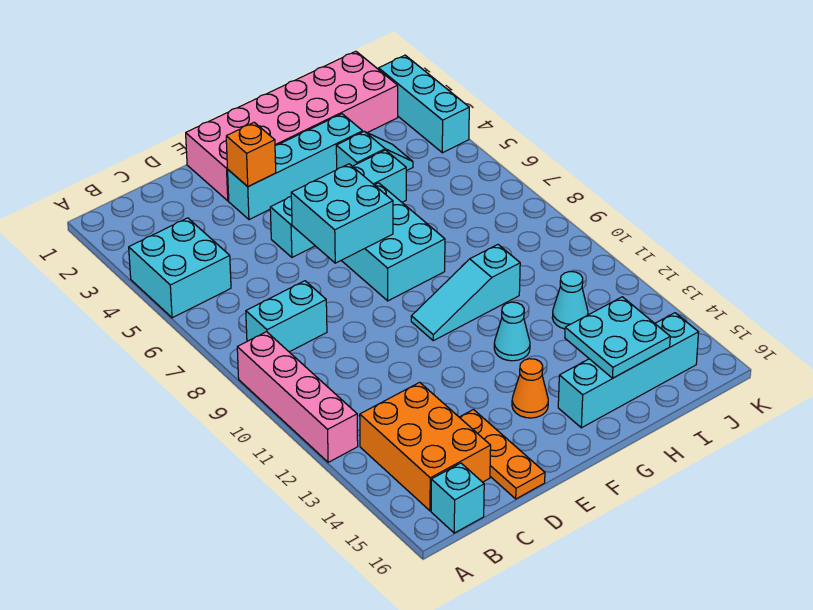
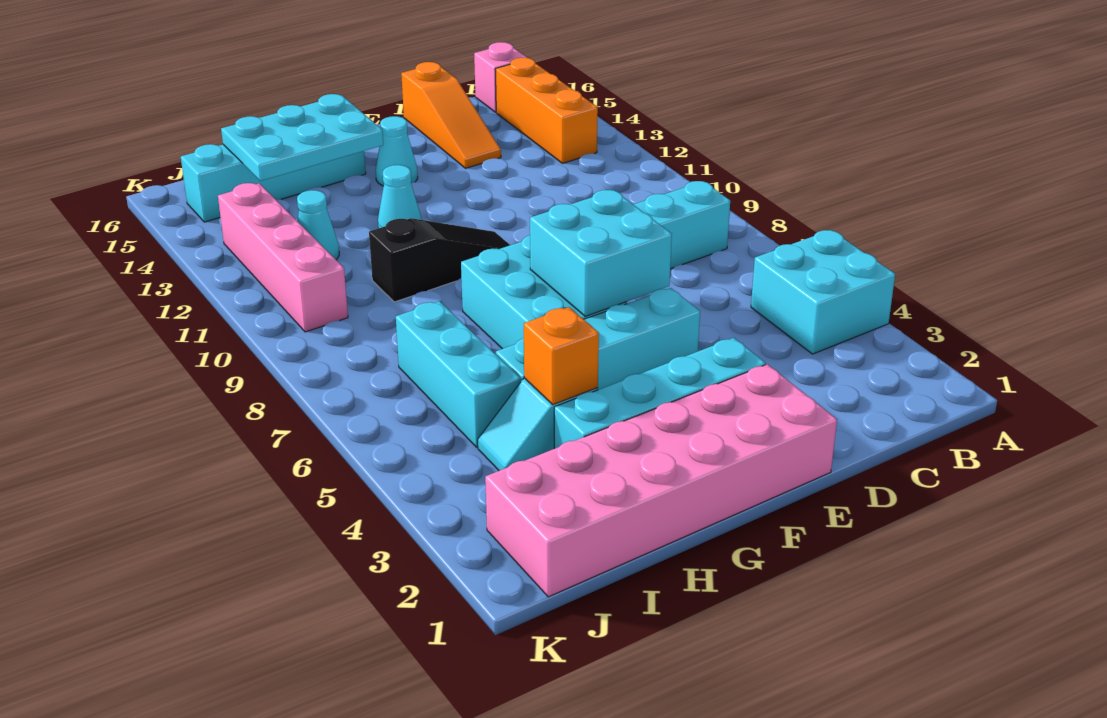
pink 1x4 brick [237,332,358,462] -> pink 1x4 brick moved to [218,183,348,332]
orange 2x3 brick [360,382,491,511] -> orange 1x3 brick [495,58,598,163]
cyan 1x1 brick [431,463,484,533] -> pink 1x1 brick [474,42,527,112]
orange 1x3 plate [459,410,545,499] -> orange 1x3 slope [401,62,501,168]
orange 1x1 brick [226,122,276,187] -> orange 1x1 brick moved to [524,307,599,405]
cyan 1x3 slope [411,245,520,341] -> black 1x3 slope [369,218,510,302]
orange 1x1 cone [512,359,548,418] -> cyan 1x1 cone [376,116,418,186]
cyan 2x2 plate [565,297,670,378] -> cyan 2x3 plate [221,94,383,181]
cyan 1x3 brick [379,55,469,153] -> cyan 1x3 brick moved to [396,301,521,447]

